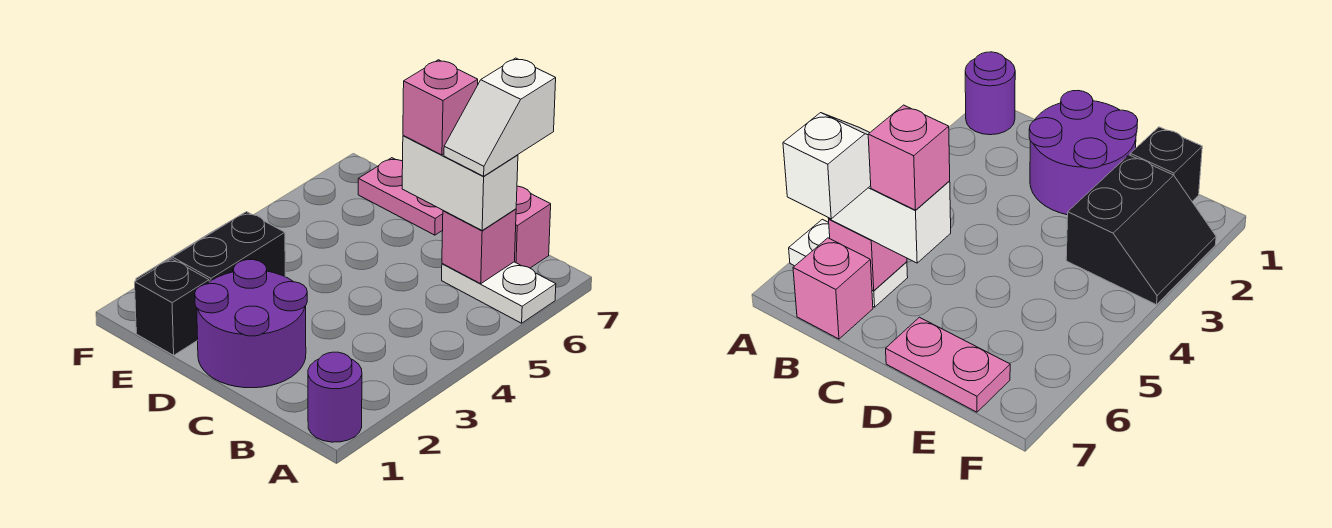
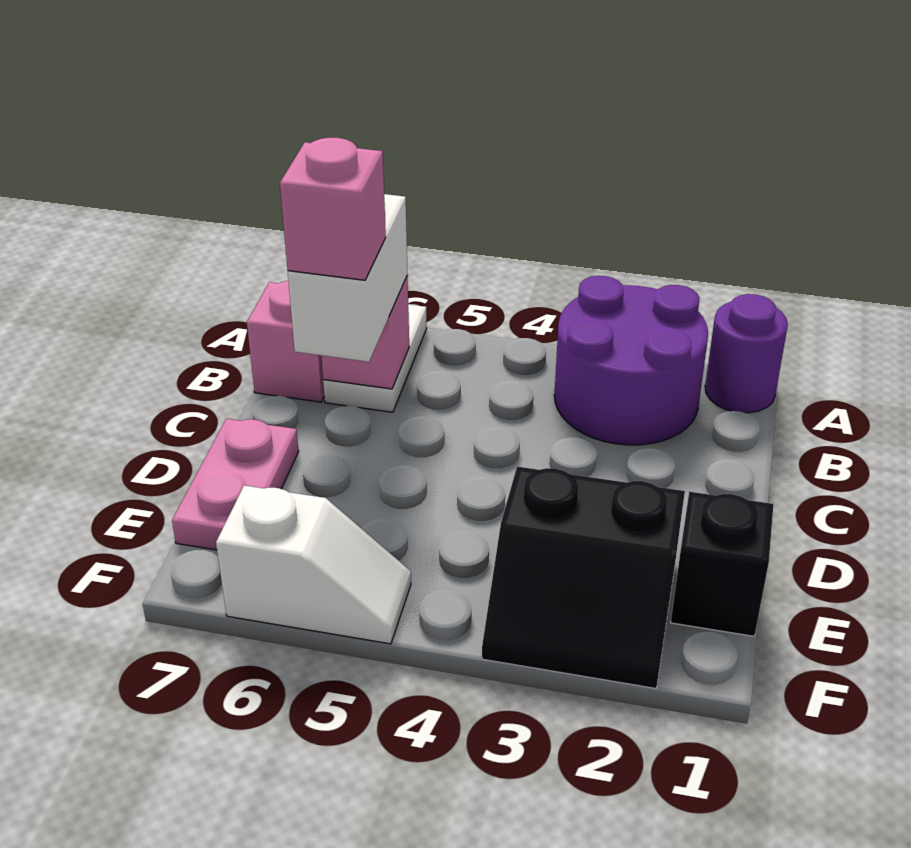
white 1x2 slope [444,58,556,176] -> white 1x2 slope moved to [216,486,411,644]
purple 2x2 round brick [195,260,307,388] -> purple 2x2 round brick moved to [554,276,708,445]

